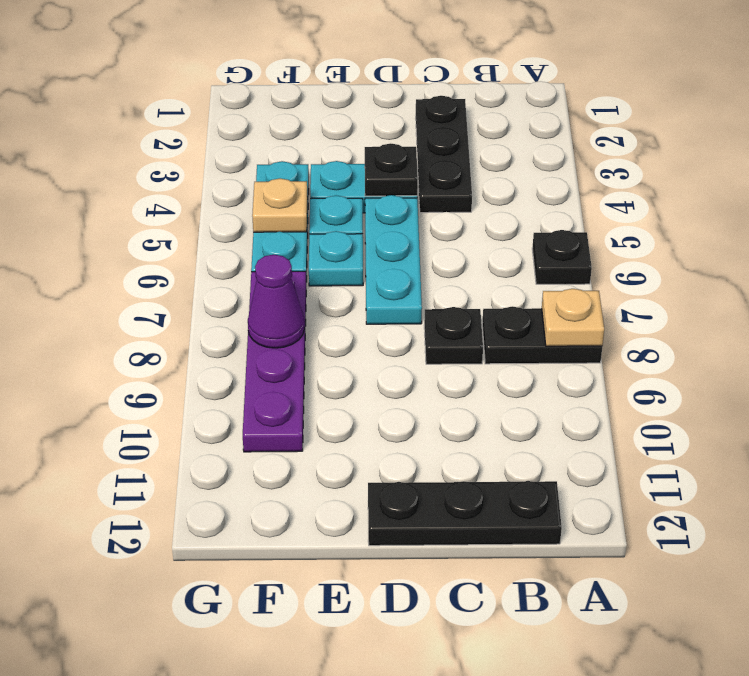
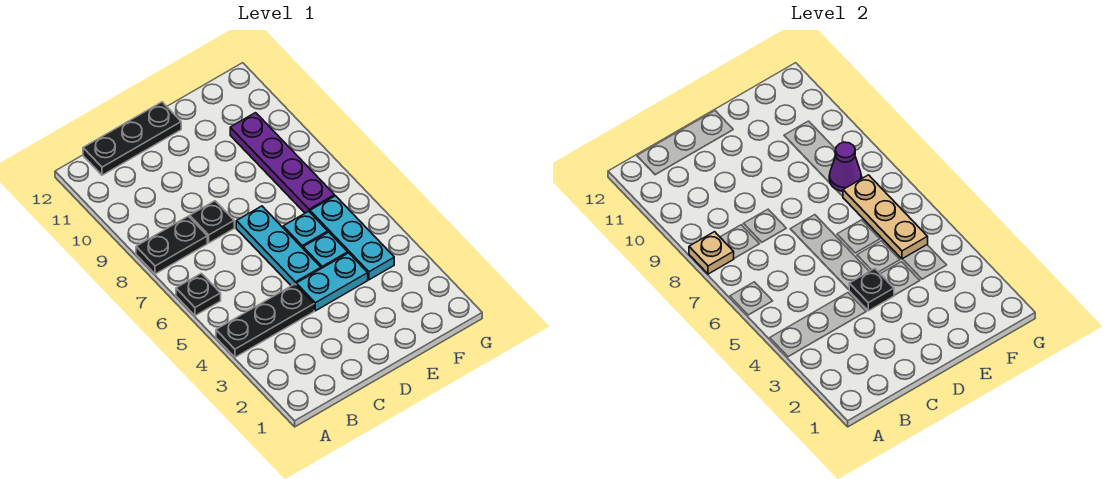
black 1x3 plate [416,96,472,213] -> black 1x3 plate turned to [216,284,314,357]
tan 1x1 plate [252,179,308,232] -> tan 1x3 plate [843,175,928,259]

